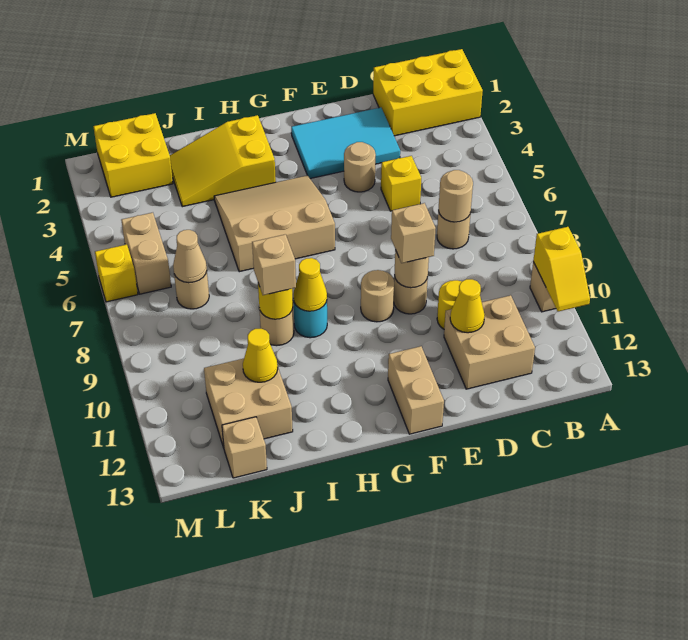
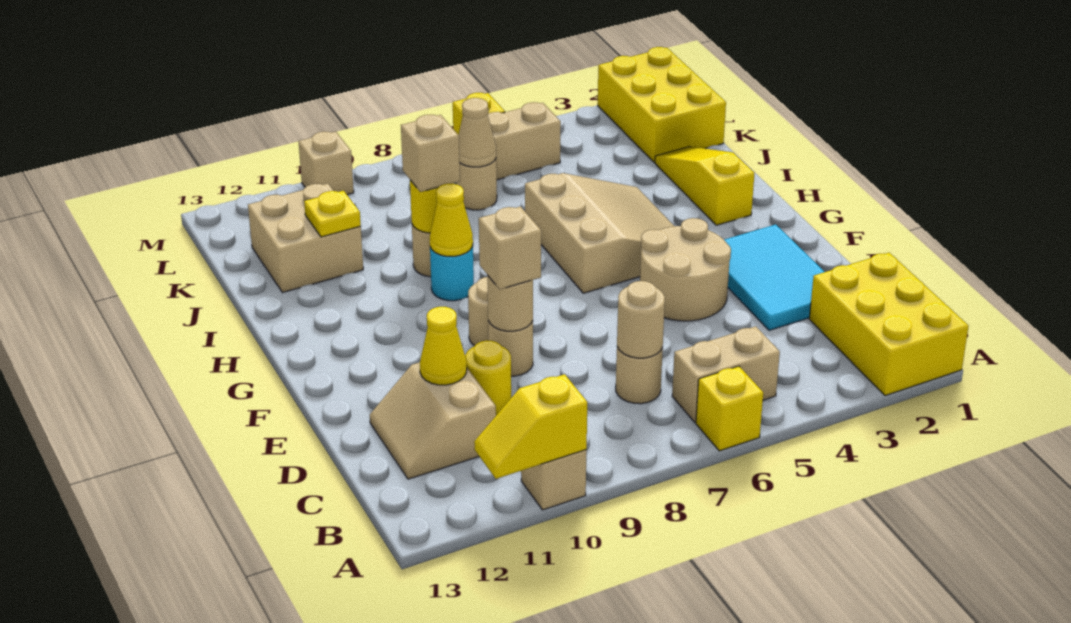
tan 2x2 brick [444,295,535,389] -> tan 2x2 slope [370,362,496,479]
yellow 1x1 brick [381,156,421,211] -> yellow 1x1 brick moved to [696,366,763,451]
tan 1x1 round brick [344,142,376,192] -> tan 2x2 round brick [640,218,731,321]
tan 1x2 brick [388,346,444,434] -> tan 1x2 brick moved to [672,326,780,422]
yellow 2x3 slope [170,115,276,207] -> yellow 1x3 slope [655,147,754,225]
yellow 1x1 cone [243,329,278,382] -> yellow 1x1 plate [304,191,361,237]
yellow 2x2 brick [93,113,173,197] -> yellow 2x3 brick [598,47,726,162]
tan 1x1 brick [222,417,267,478] -> tan 1x1 brick moved to [299,131,354,195]

